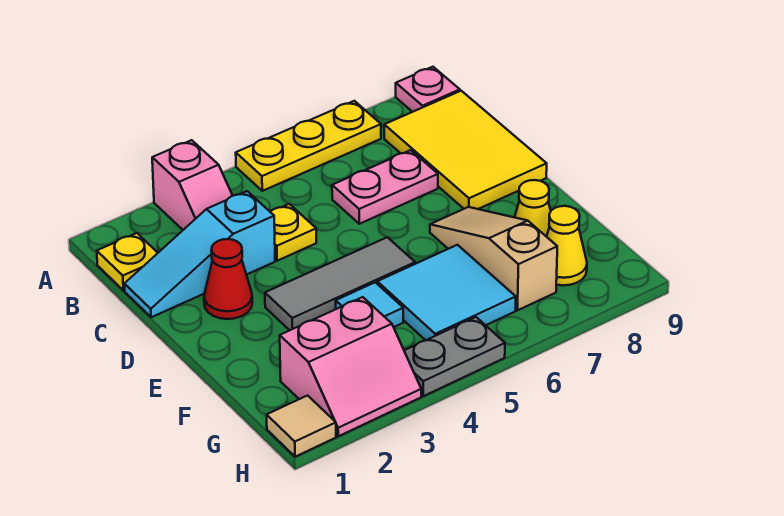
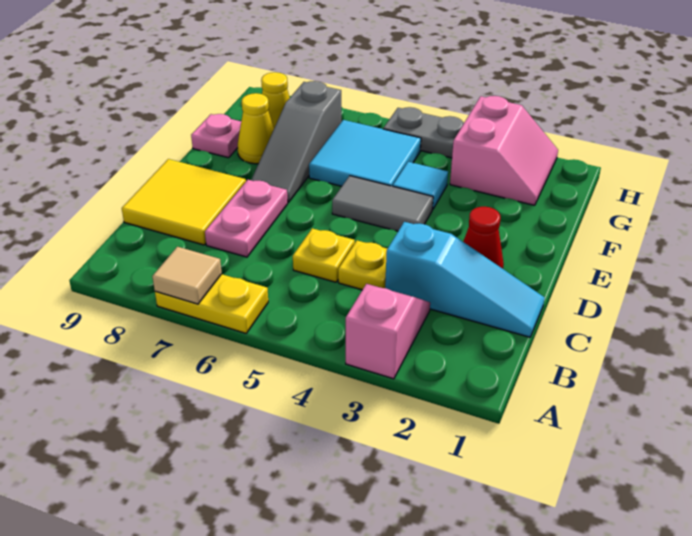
yellow 1x3 plate [236,101,381,191] -> yellow 1x2 plate [155,274,268,333]
pink 1x1 plate [396,67,460,112] -> pink 1x1 plate moved to [191,114,241,158]
yellow 1x1 plate [97,233,158,291] -> yellow 1x1 plate moved to [293,228,355,282]
yellow 2x3 tile [384,91,547,209] -> yellow 2x2 tile [122,159,246,245]
pink 1x2 plate [332,150,438,224] -> pink 1x2 plate turned to [205,180,288,257]
grey 1x3 tile [265,237,415,330] -> grey 1x2 tile [332,176,433,231]
tan 1x3 slope [430,207,557,310] -> grey 1x3 slope [251,81,341,203]
pink 2x2 slope [280,297,421,436] -> pink 2x2 slope turned to [450,96,558,205]
tan 1x1 tile [267,396,336,457] -> tan 1x1 tile moved to [152,247,222,304]

